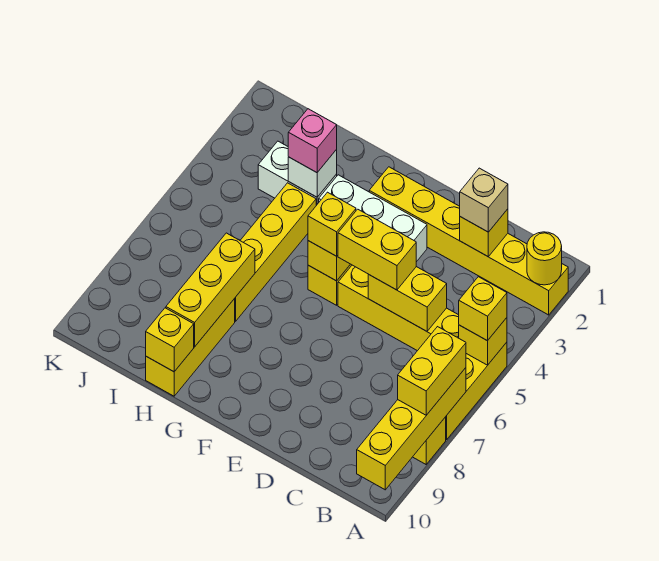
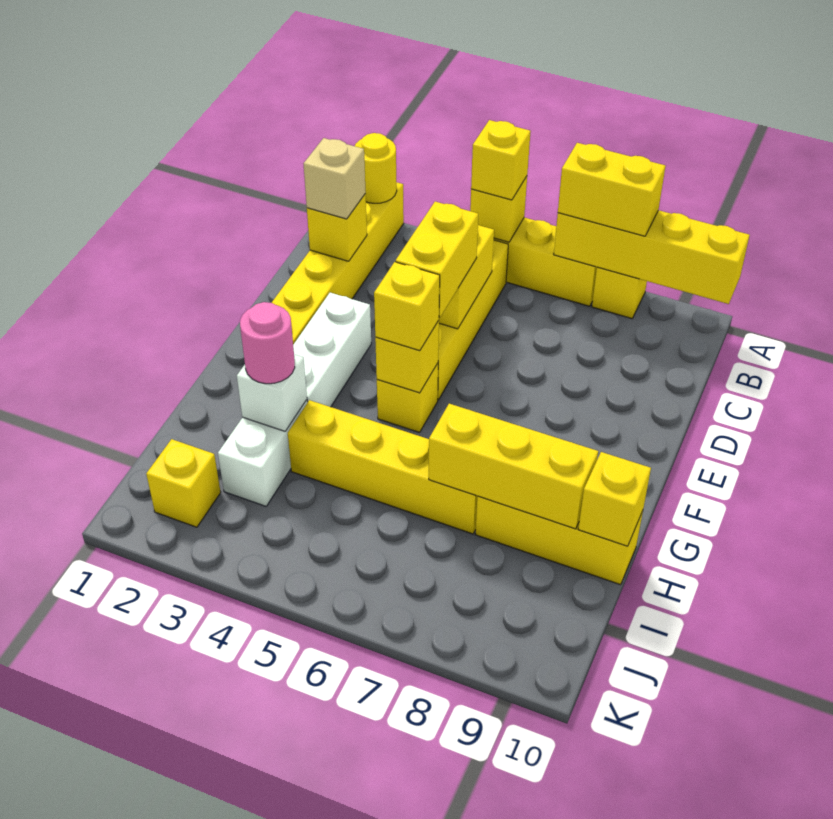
pink 1x1 brick [288,109,337,173] -> pink 1x1 round brick [240,302,295,384]
none -> yellow 1x1 brick [146,439,221,527]

